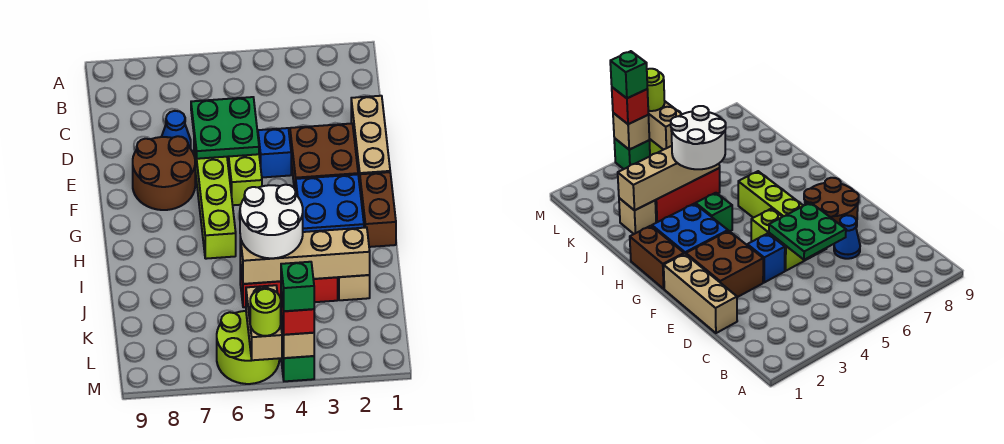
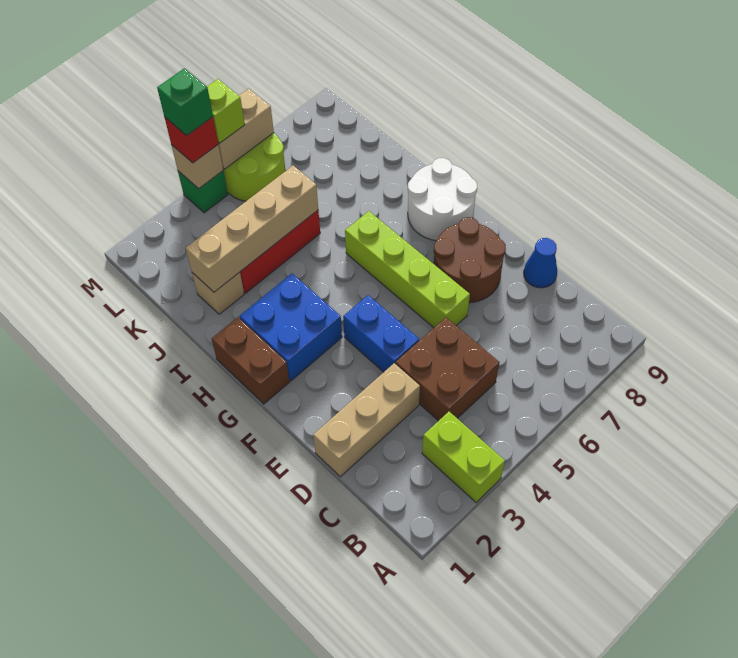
tan 1x3 brick [351,96,390,185] -> tan 1x3 brick turned to [313,363,420,477]
green 2x2 plate [191,97,259,159] -> none
blue 1x1 cone [162,111,191,148] -> blue 1x1 cone moved to [524,238,557,288]
brown 2x2 brick [290,123,358,191] -> brown 2x2 brick moved to [395,317,500,421]
blue 1x1 brick [258,128,291,177] -> blue 1x2 brick [343,295,419,372]
lime 1x2 brick [227,154,262,205] -> lime 1x2 brick moved to [422,412,505,502]
green 1x1 brick [696,193,732,231] -> none
white 2x2 round brick [240,185,303,258] -> white 2x2 round brick moved to [408,158,477,241]
tan 1x2 brick [246,285,282,360] -> tan 1x2 brick turned to [218,89,274,169]
lime 1x1 round brick [250,288,281,336] -> lime 1x1 brick [207,79,245,143]

